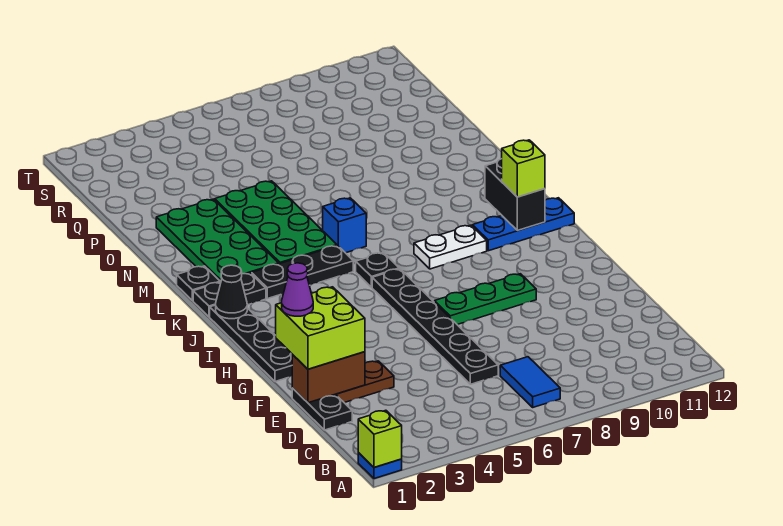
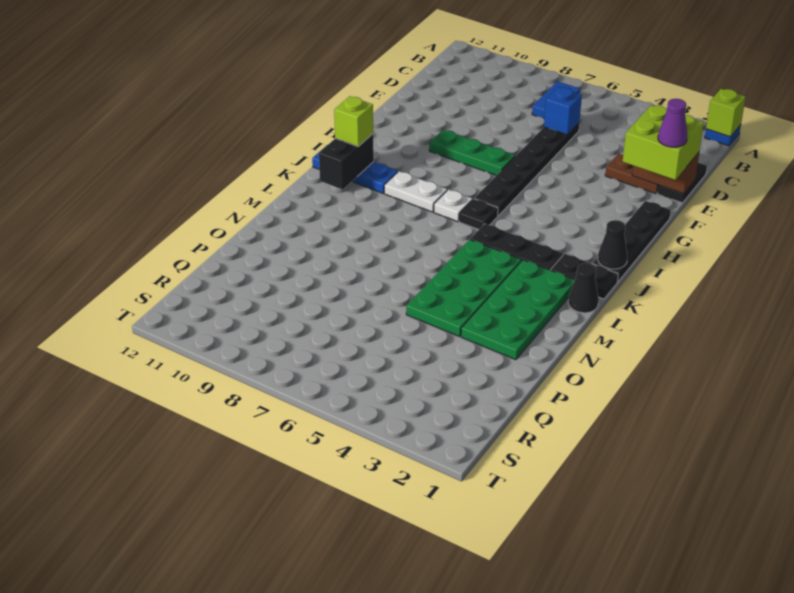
none -> white 1x1 plate [434,190,472,222]
black 1x1 plate [177,266,220,301] -> black 1x1 cone [568,263,599,313]
blue 1x1 brick [323,198,366,253] -> blue 1x1 brick moved to [544,87,582,135]

